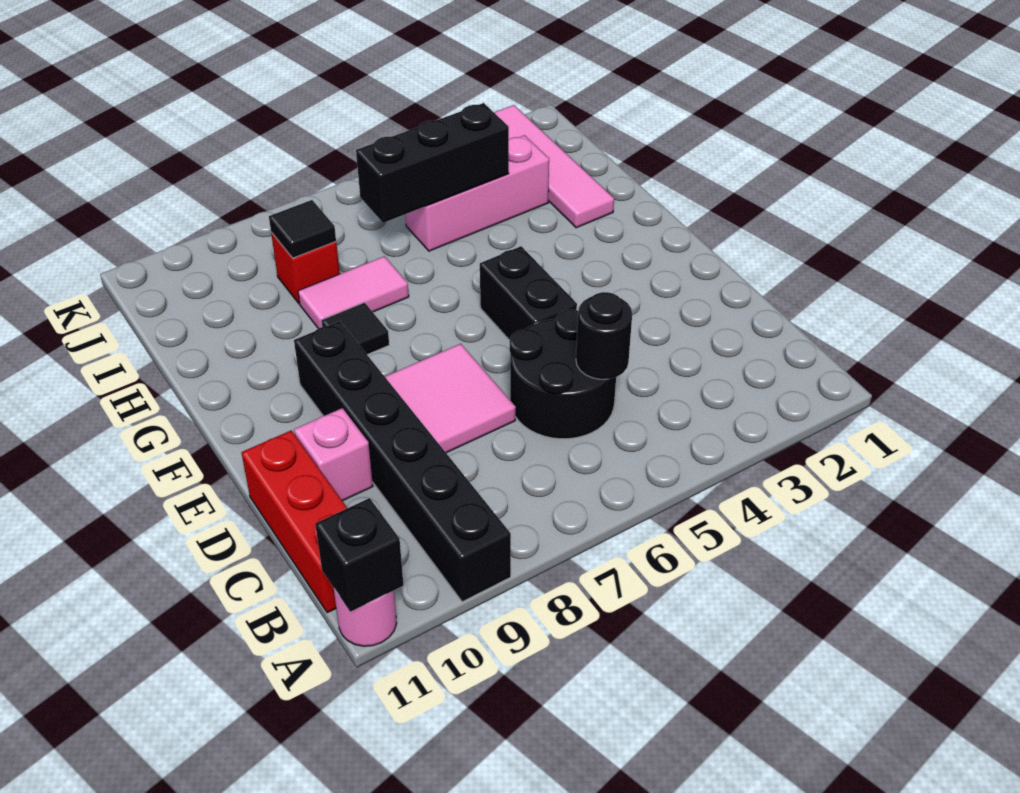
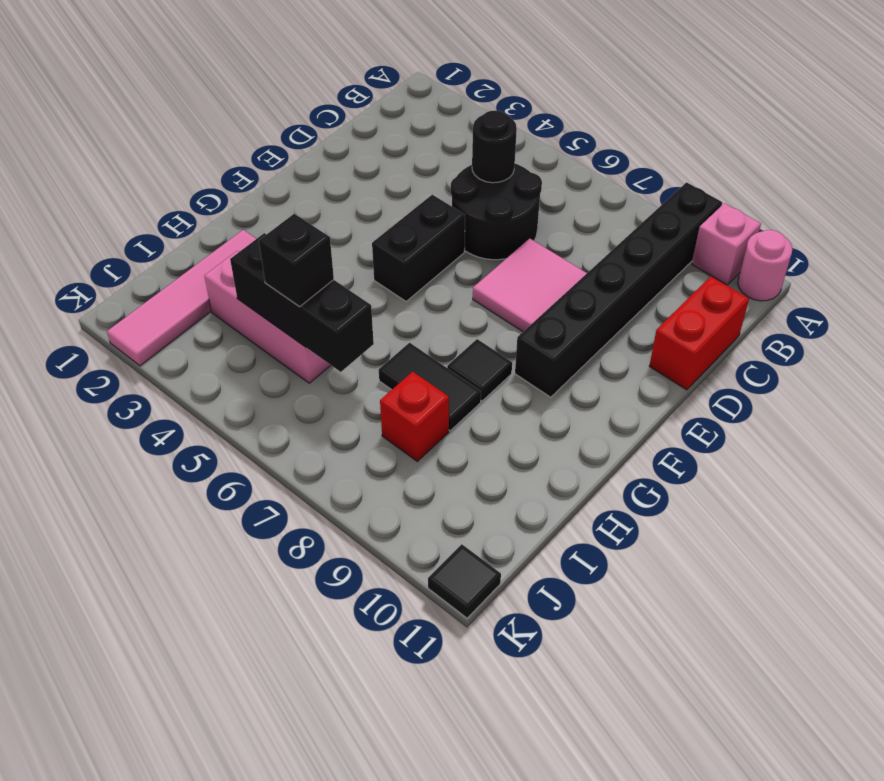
black 1x1 brick [315,498,403,612] -> black 1x1 brick moved to [259,214,334,307]
red 1x3 brick [241,431,347,613] -> red 1x2 brick [649,276,749,390]
pink 1x1 brick [294,408,373,501] -> pink 1x1 brick moved to [692,203,761,285]
pink 1x2 tile [298,256,409,329] -> black 1x2 tile [379,343,481,431]
black 1x1 tile [269,200,336,258] -> black 1x1 tile moved to [428,544,501,618]

